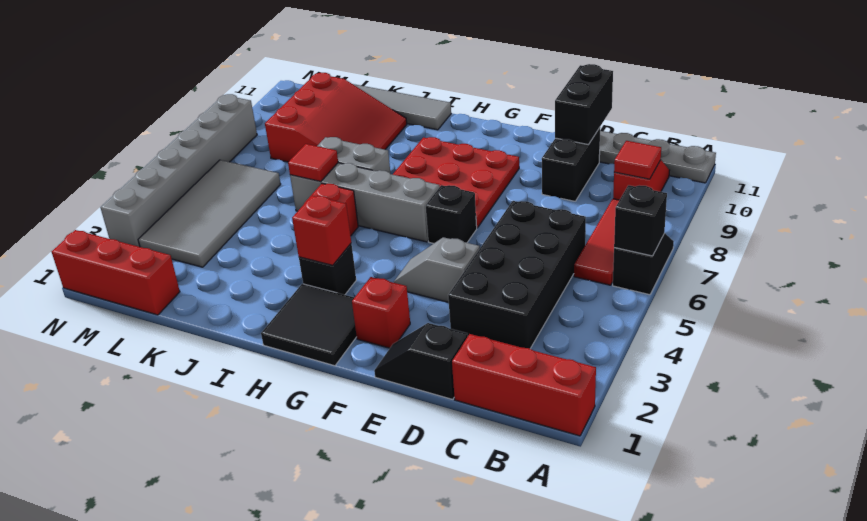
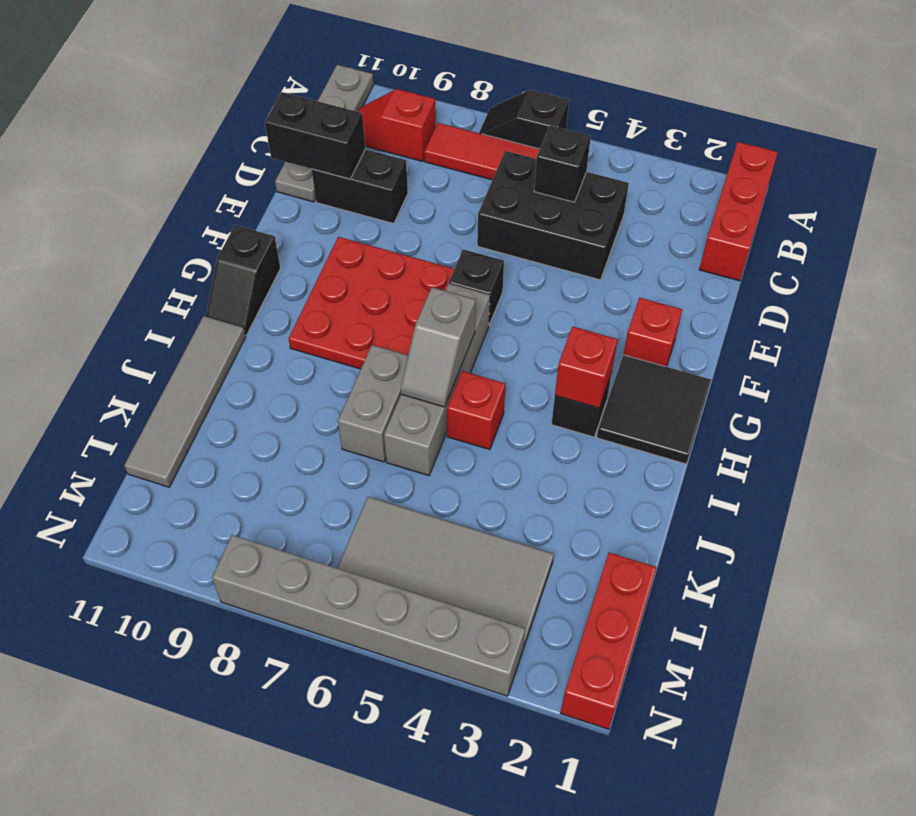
black 1x1 brick [614,185,667,256] -> black 1x1 brick moved to [534,126,591,202]
red 1x1 tile [614,141,661,179] -> none
black 2x4 brick [448,201,586,349] -> black 2x3 brick [477,151,629,280]
black 1x2 slope [374,323,468,399] -> black 1x2 slope moved to [206,225,281,335]
grey 1x2 slope [394,237,480,302] -> grey 1x2 slope moved to [401,287,476,407]
red 1x1 tile [288,144,338,182] -> none
red 3x3 slope [265,73,407,162] -> none

